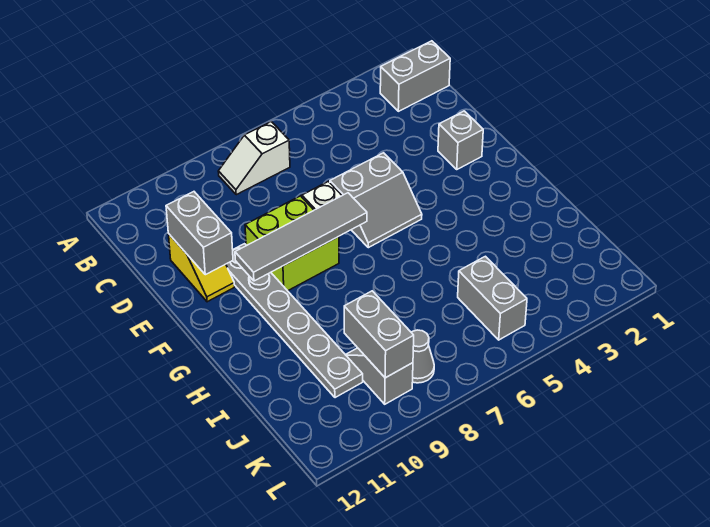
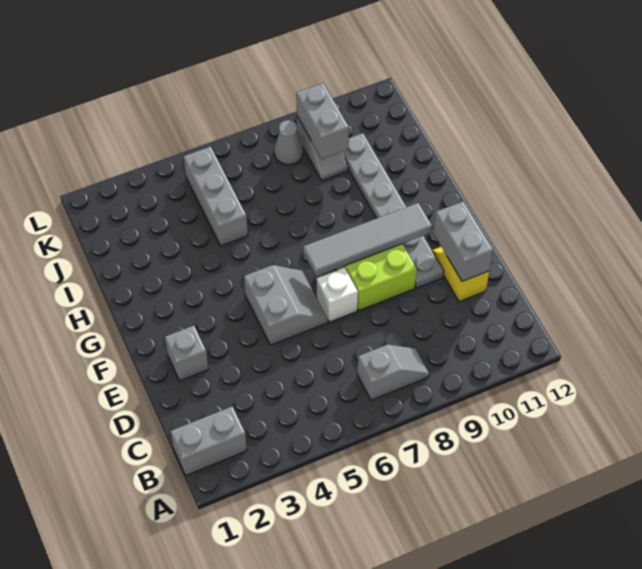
white 1x2 slope [218,122,290,195] -> grey 1x2 slope [357,344,429,400]
grey 2x2 slope [330,153,422,248] -> grey 2x2 slope turned to [244,265,328,345]
grey 1x2 brick [458,256,527,340] -> grey 1x3 brick [184,147,248,246]

